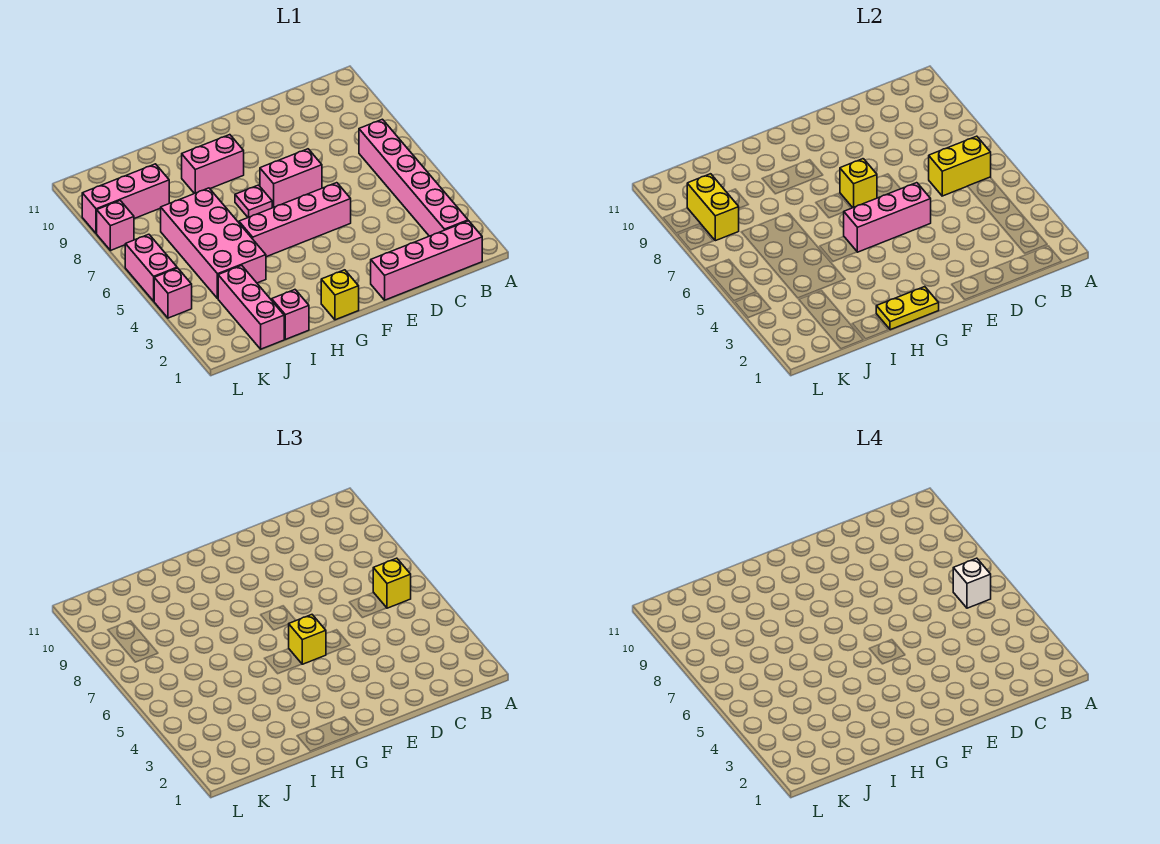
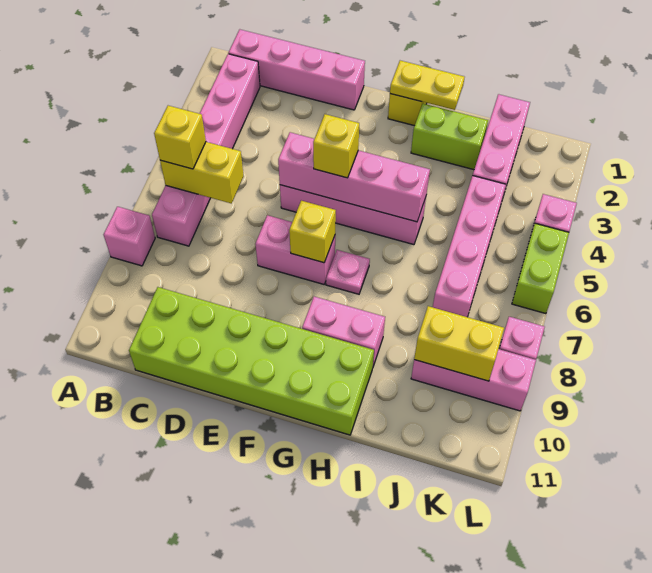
white 1x1 brick [953,558,991,608] -> none
none -> lime 2x6 brick [129,287,374,435]
pink 1x3 brick [844,183,931,252] -> pink 1x4 brick [278,132,430,222]
none -> lime 1x2 brick [411,104,488,170]
pink 1x1 brick [272,290,309,339] -> pink 1x1 brick moved to [104,207,155,266]
pink 2x4 brick [161,188,266,299] -> pink 1x4 brick [433,176,506,317]
yellow 1x2 brick [687,174,739,241] -> yellow 1x2 brick turned to [414,306,504,381]
pink 1x2 brick [125,234,177,301] -> lime 1x2 brick [512,223,569,314]

